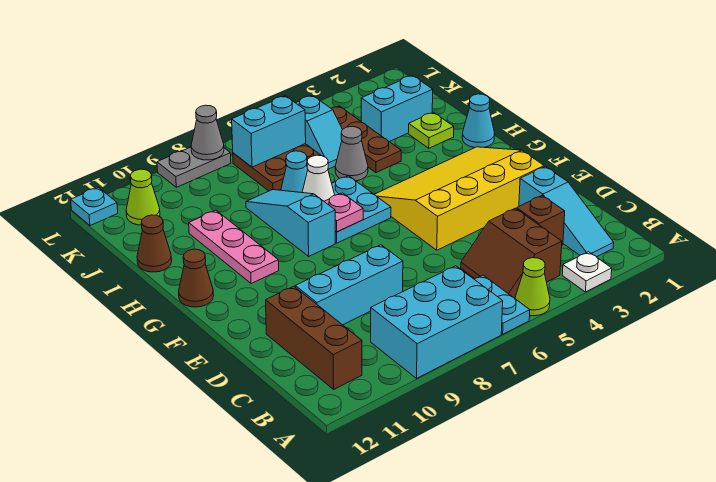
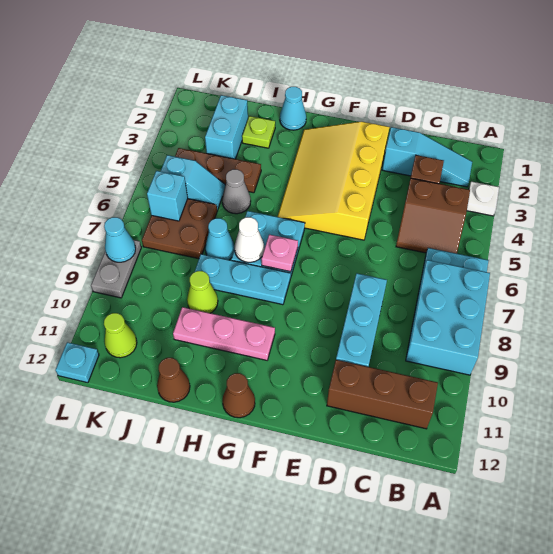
lime 1x1 cone [515,258,550,316] -> lime 1x1 cone moved to [187,271,218,313]
cyan 1x3 slope [246,190,335,256] -> cyan 1x3 plate [195,254,291,305]
cyan 1x2 brick [232,96,306,167] -> cyan 1x1 brick [147,171,188,221]
grey 1x1 cone [191,105,224,160] -> cyan 1x1 cone [104,217,136,262]

